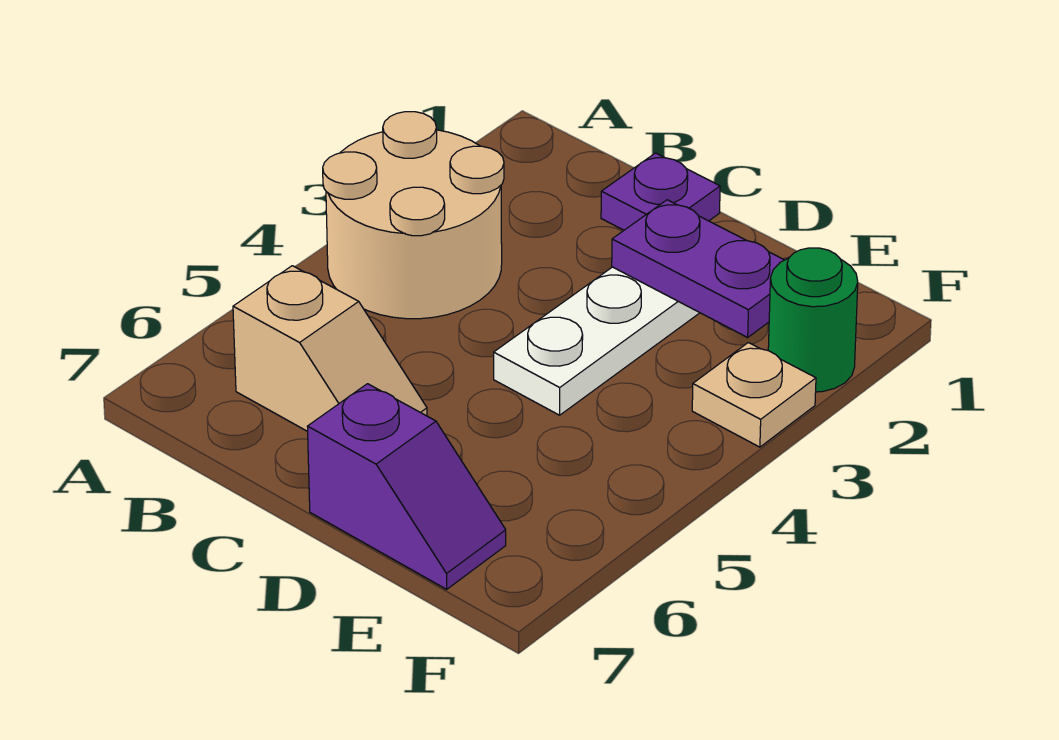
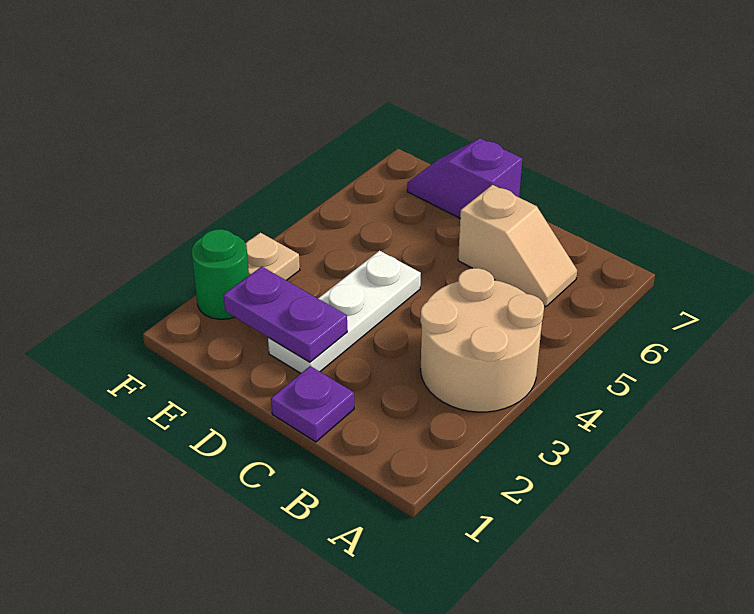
tan 1x2 slope [233,266,427,431] -> tan 1x2 slope turned to [458,185,577,307]

